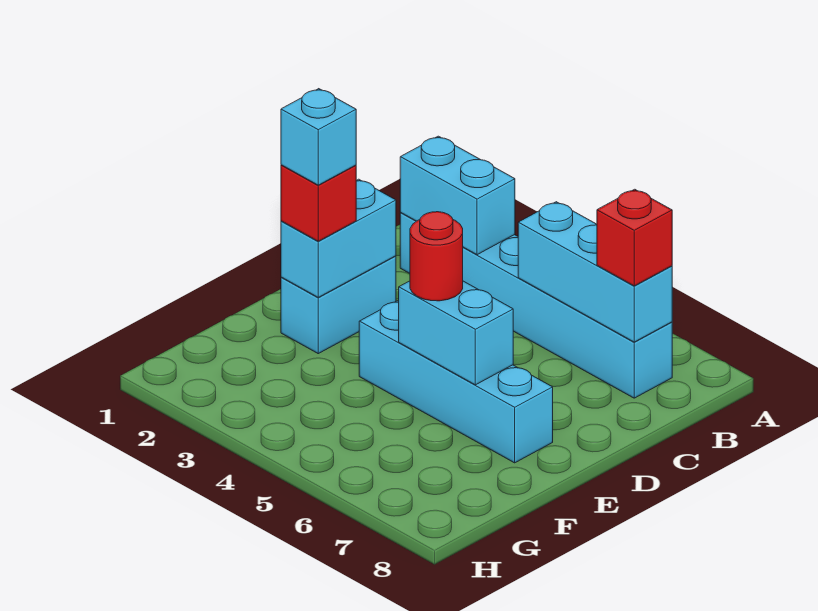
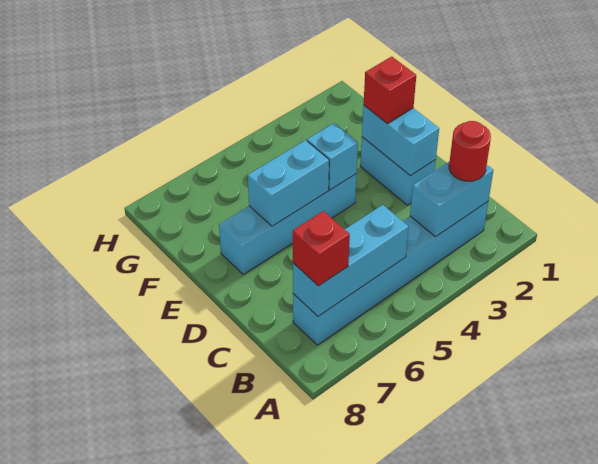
cyan 1x1 brick [281,89,356,185] -> cyan 1x1 brick moved to [307,123,358,190]
red 1x1 round brick [410,212,463,301] -> red 1x1 round brick moved to [449,121,491,181]

